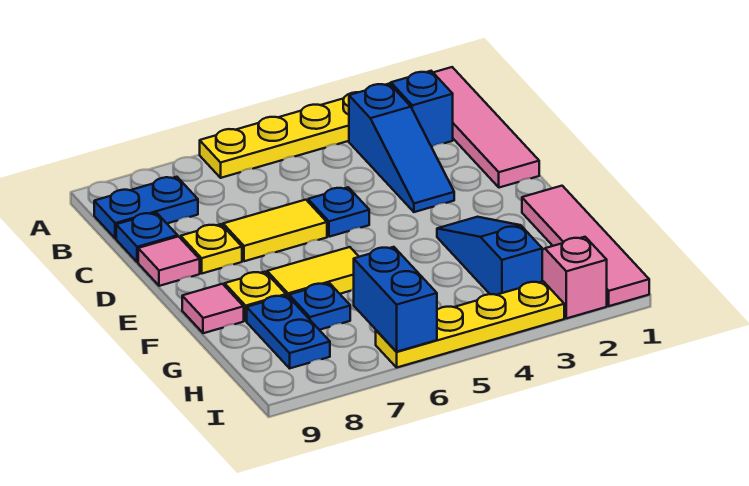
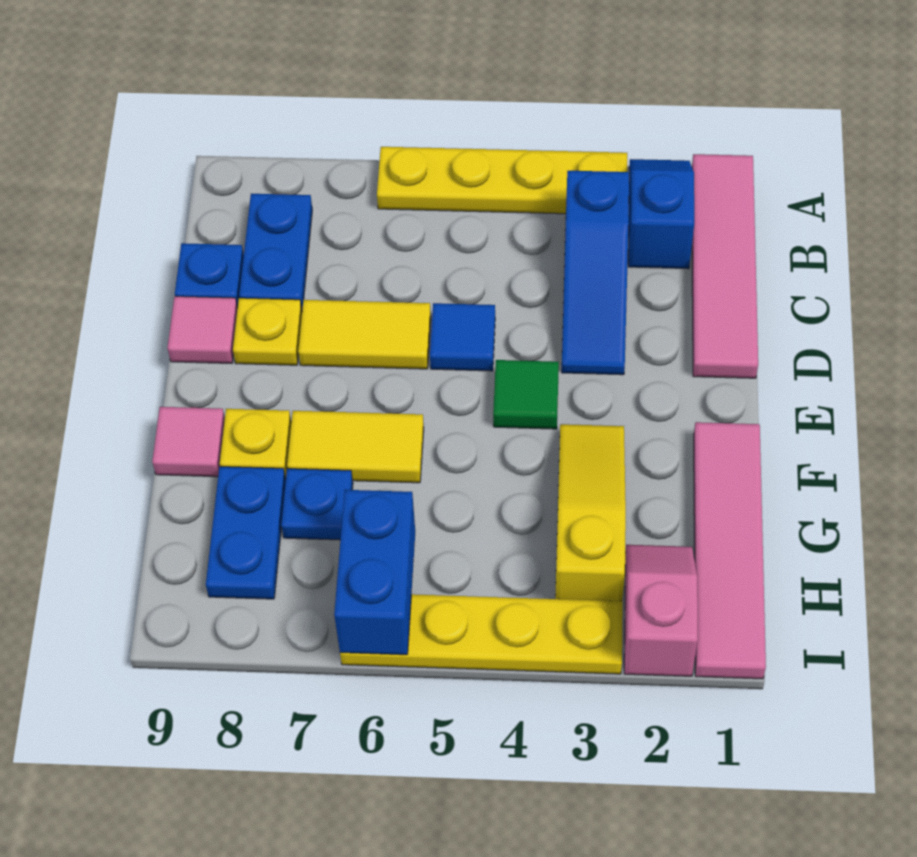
blue 1x2 plate [94,177,198,238] -> blue 1x2 plate turned to [239,194,312,309]
blue 1x1 plate [308,187,369,237] -> blue 1x1 tile [430,303,495,371]
none -> green 1x1 tile [493,360,559,429]
blue 1x3 slope [437,217,542,295] -> yellow 1x3 slope [555,424,626,601]

